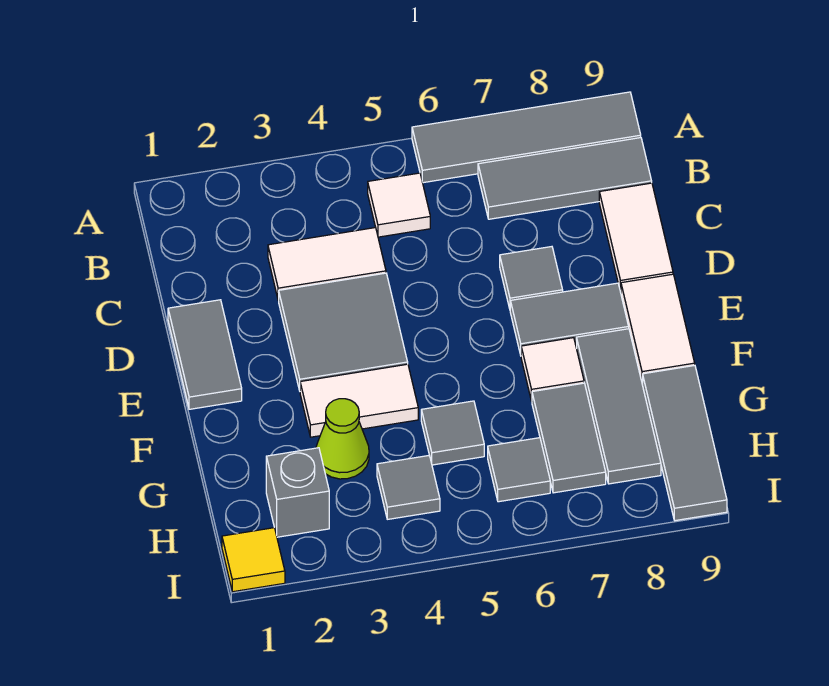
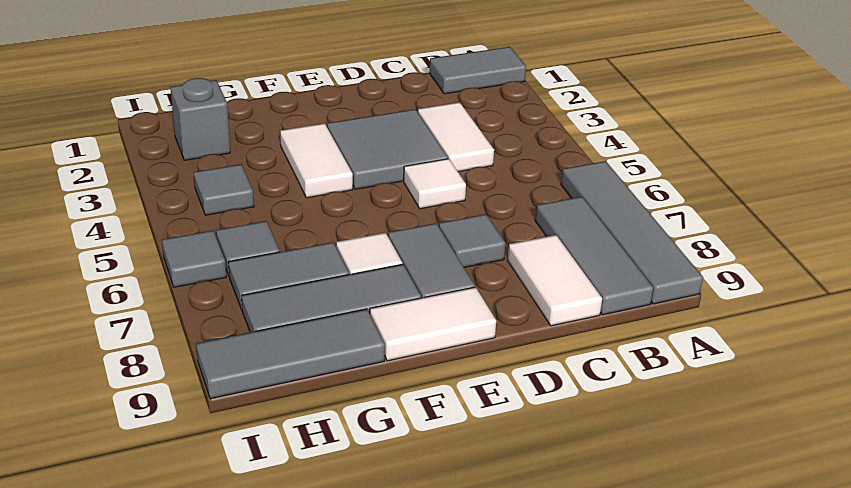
white 1x1 tile [368,173,430,237] -> white 1x1 tile moved to [404,159,466,209]
white 1x2 tile [599,183,673,292] -> white 1x2 tile turned to [508,235,602,326]
grey 1x2 tile [168,300,242,409] -> grey 1x2 tile moved to [429,47,526,94]
lime 1x1 cone [316,399,369,479] -> none
grey 1x1 tile [421,401,484,465] -> grey 1x1 tile moved to [162,230,226,287]
yellow 1x1 tile [222,528,285,592] -> none

